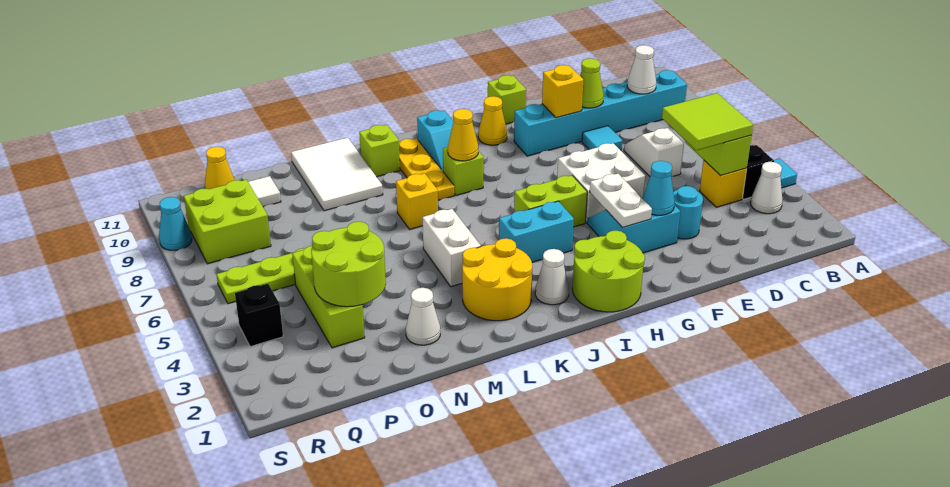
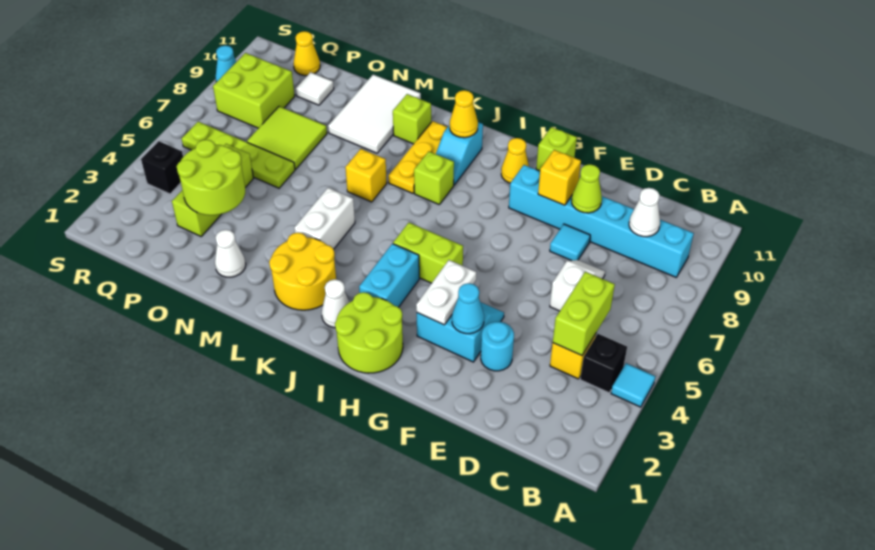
white 1x1 cone [751,162,783,214] -> none
lime 2x2 tile [662,93,753,150] -> lime 2x2 tile moved to [247,106,327,169]
white 2x2 brick [557,143,645,223] -> none
cyan 1x2 brick [499,201,574,263] -> cyan 1x2 brick turned to [359,244,419,307]
yellow 1x1 cone [448,109,478,161] -> yellow 1x1 cone moved to [450,90,478,138]

